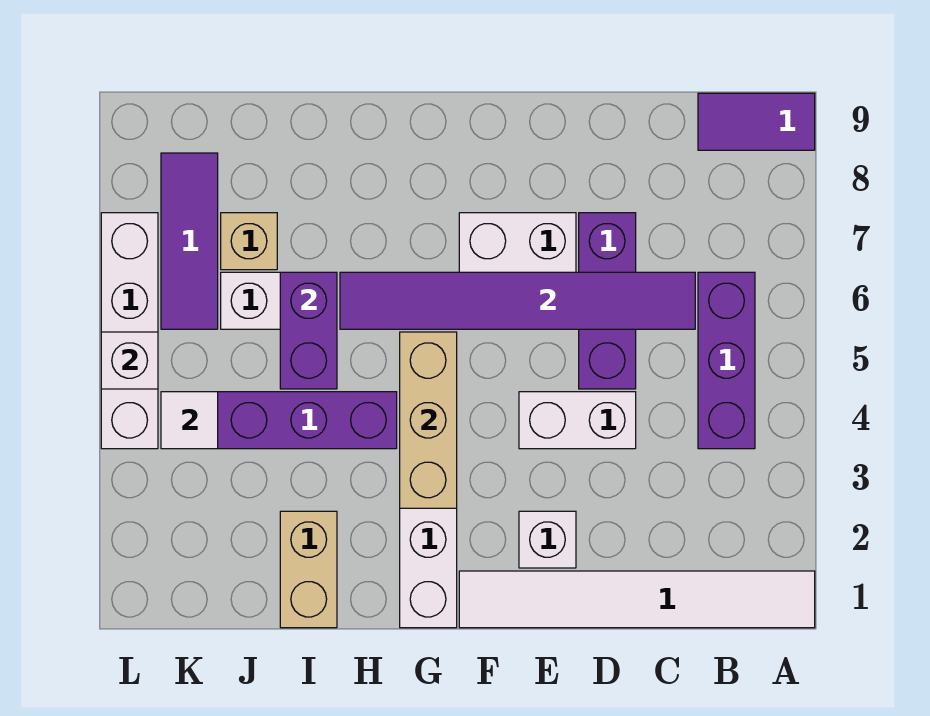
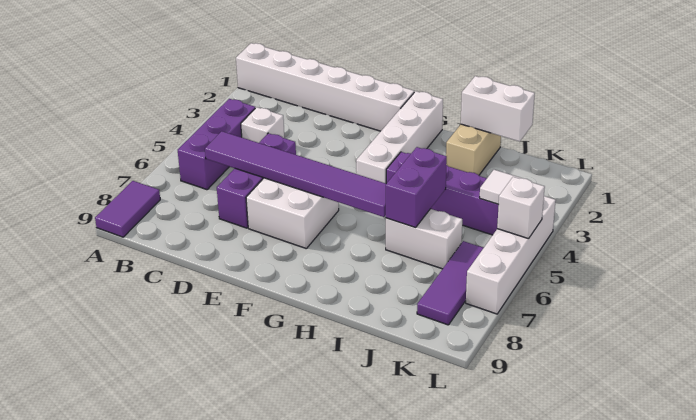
white 1x6 tile [459,571,815,628] -> white 1x6 brick [236,43,414,131]
purple 1x2 tile [698,93,815,150] -> purple 1x2 tile turned to [95,181,160,237]
white 1x2 brick [519,392,636,449] -> white 1x2 brick moved to [461,76,535,142]
white 1x1 brick [519,511,576,568] -> white 1x1 brick moved to [241,107,284,143]
tan 1x3 brick [400,332,457,508] -> none
tan 1x1 brick [221,213,277,270] -> none

